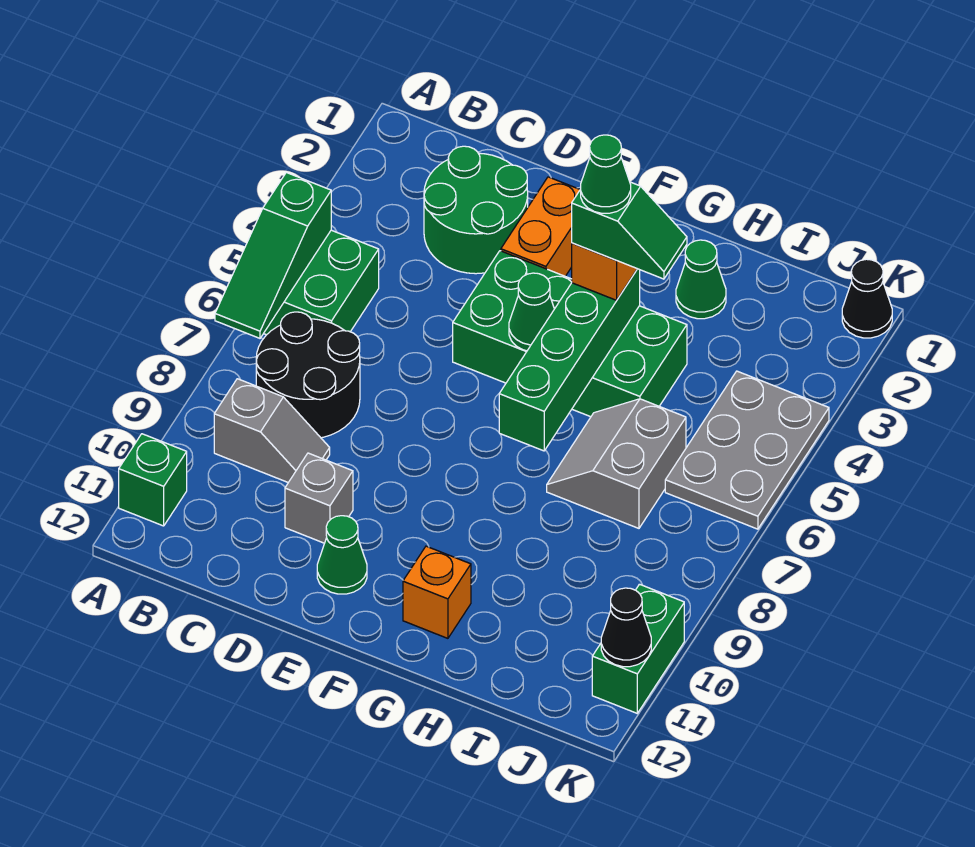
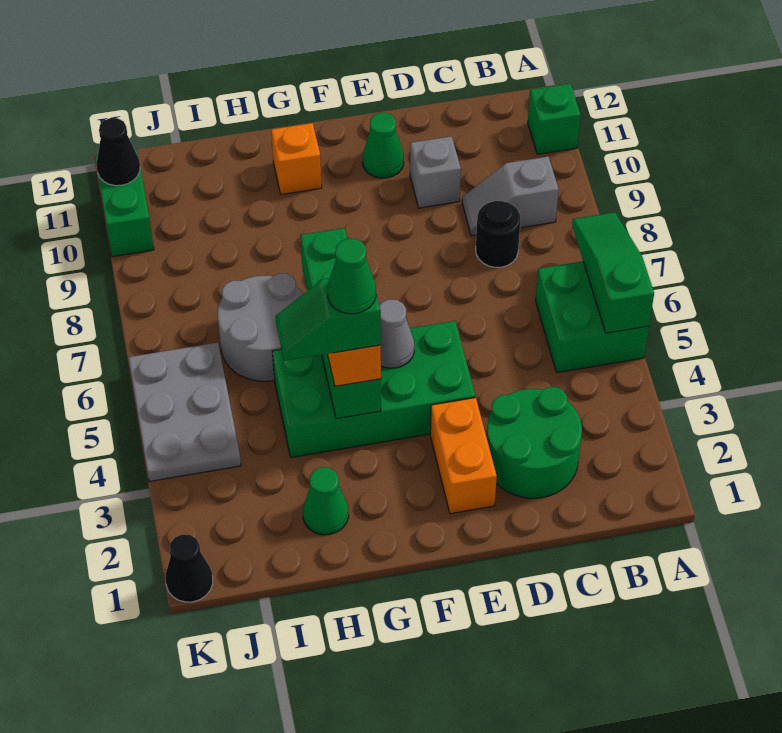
black 2x2 round brick [256,312,360,438] -> black 1x1 round brick [476,201,521,267]
green 1x1 cone [509,273,554,351] -> grey 1x1 cone [379,299,414,368]
grey 2x2 slope [547,399,686,528] -> grey 2x2 round brick [217,273,303,381]

